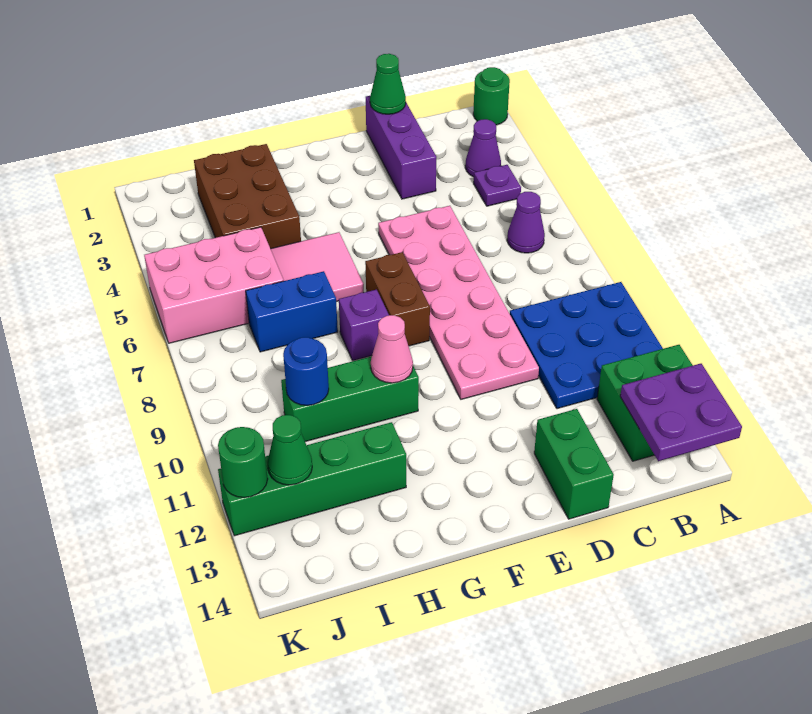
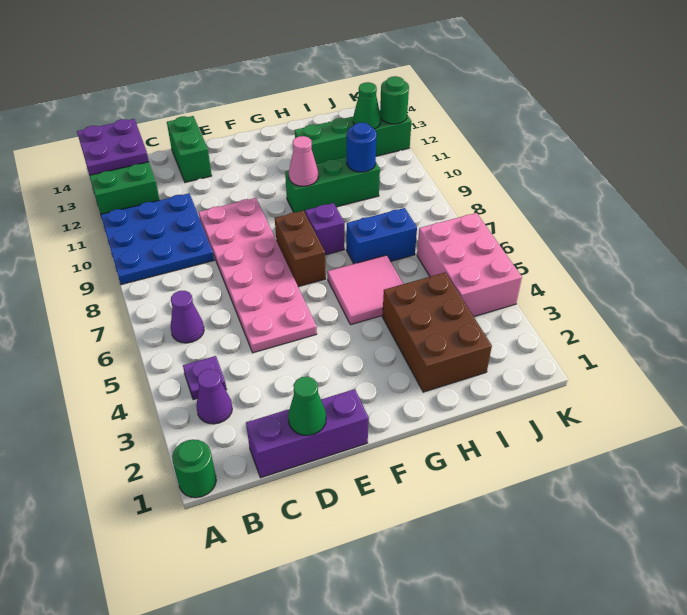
purple 1x3 brick [366,96,436,199] -> purple 1x3 brick turned to [246,389,369,478]
pink 2x3 brick [144,227,284,343] -> pink 2x3 brick turned to [417,213,522,317]

